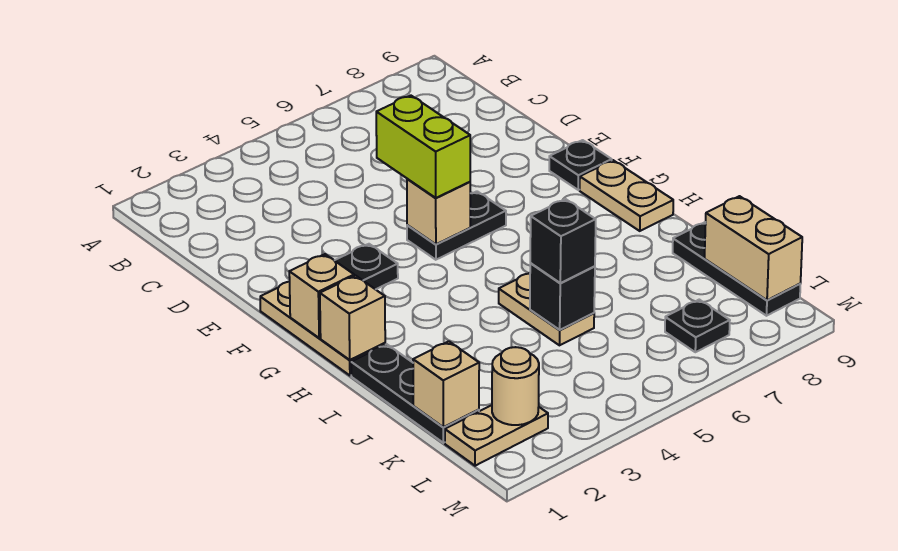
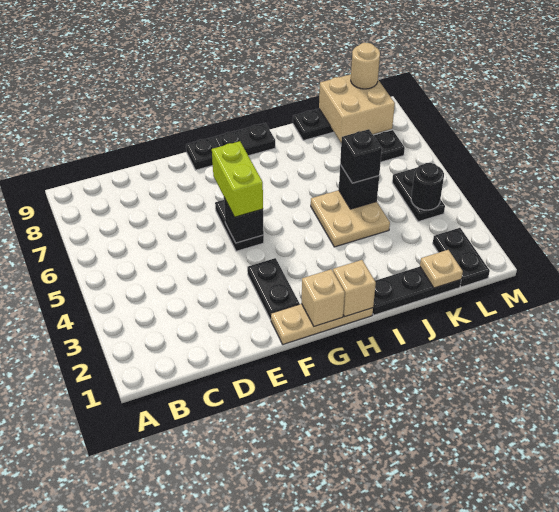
lime 1x2 brick [376,95,470,198] -> lime 1x2 brick turned to [212,141,263,217]
tan 1x1 brick [407,179,470,244] -> black 1x1 brick [224,198,264,243]
tan 1x2 plate [580,160,673,231] -> black 1x2 plate [213,123,275,156]
tan 1x2 plate [499,273,594,345] -> tan 2x2 plate [311,190,390,247]
tan 1x1 brick [413,341,479,427] -> tan 1x1 plate [420,250,463,288]
tan 1x2 brick [705,196,802,300] -> tan 2x2 brick [319,74,395,142]
tan 1x2 plate [445,405,548,466] -> black 1x2 plate [433,228,490,287]
tan 1x1 round brick [492,347,539,425] -> tan 1x1 round brick moved to [351,43,380,89]
none -> black 1x2 plate [392,168,445,222]
none -> black 1x1 round brick [411,163,444,210]

